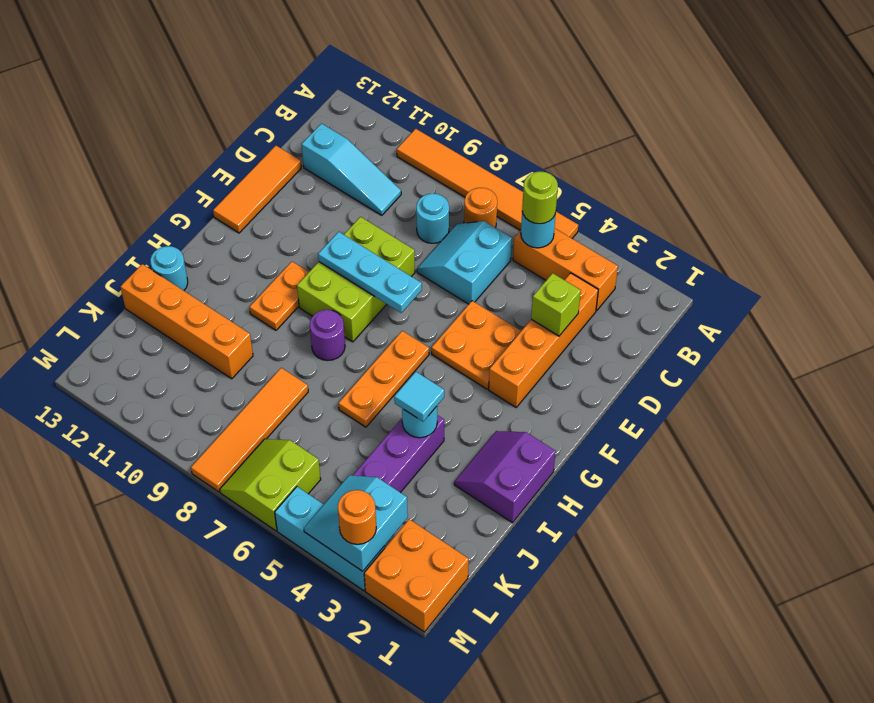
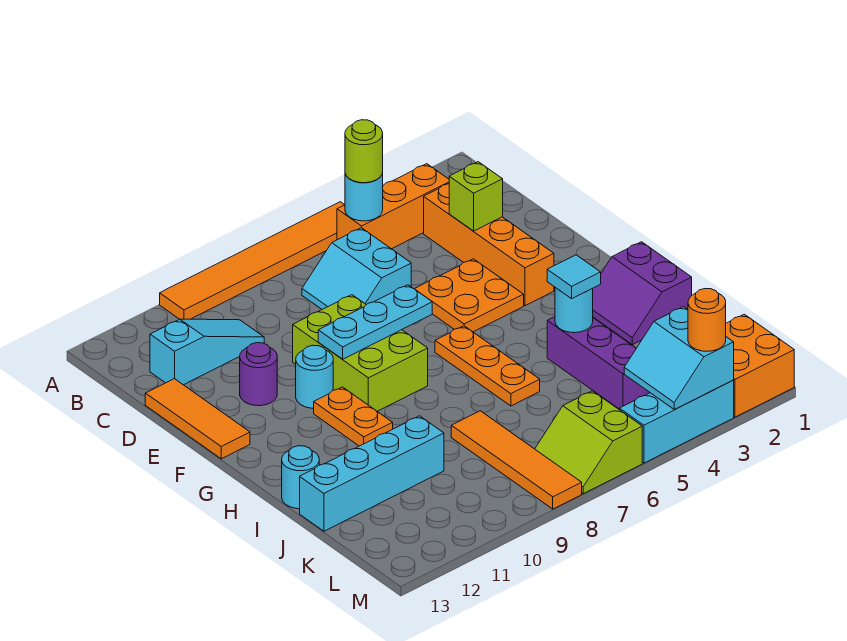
orange 1x1 round brick [464,188,497,228] -> none
cyan 1x1 round brick [416,193,449,243] -> cyan 1x1 round brick moved to [296,345,333,408]
purple 1x1 round brick [310,310,345,360] -> purple 1x1 round brick moved to [240,343,277,406]
orange 1x4 brick [121,264,253,379] -> cyan 1x4 brick [300,416,444,531]

